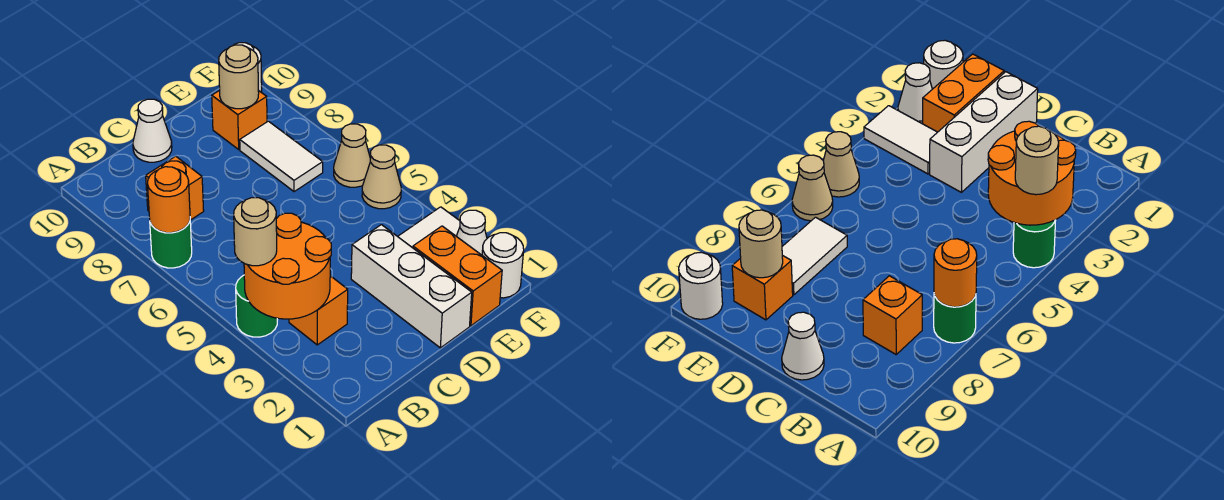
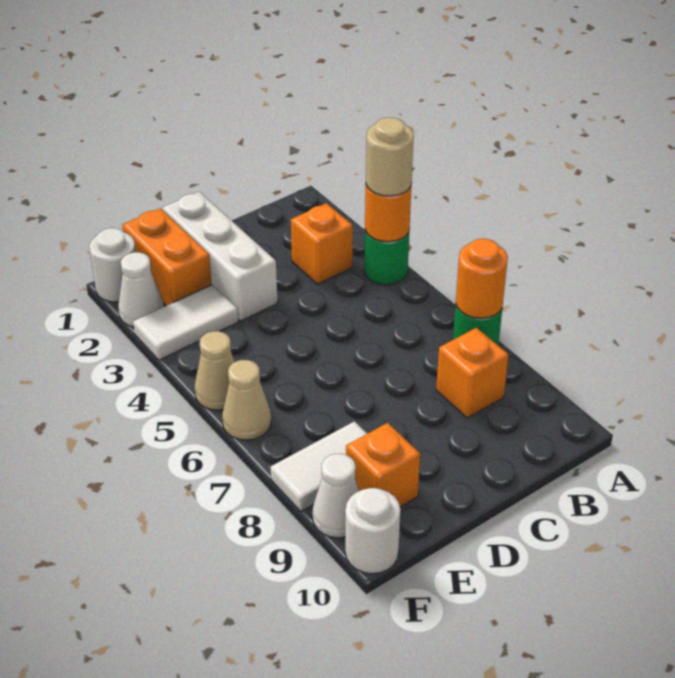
orange 2x2 round brick [244,213,331,319] -> orange 1x1 round brick [365,185,411,242]
white 1x1 cone [133,99,172,162] -> white 1x1 cone moved to [312,454,359,538]
white 1x2 tile [240,121,323,192] -> white 1x2 tile turned to [271,421,367,511]
tan 1x1 round brick [219,45,259,109] -> none

